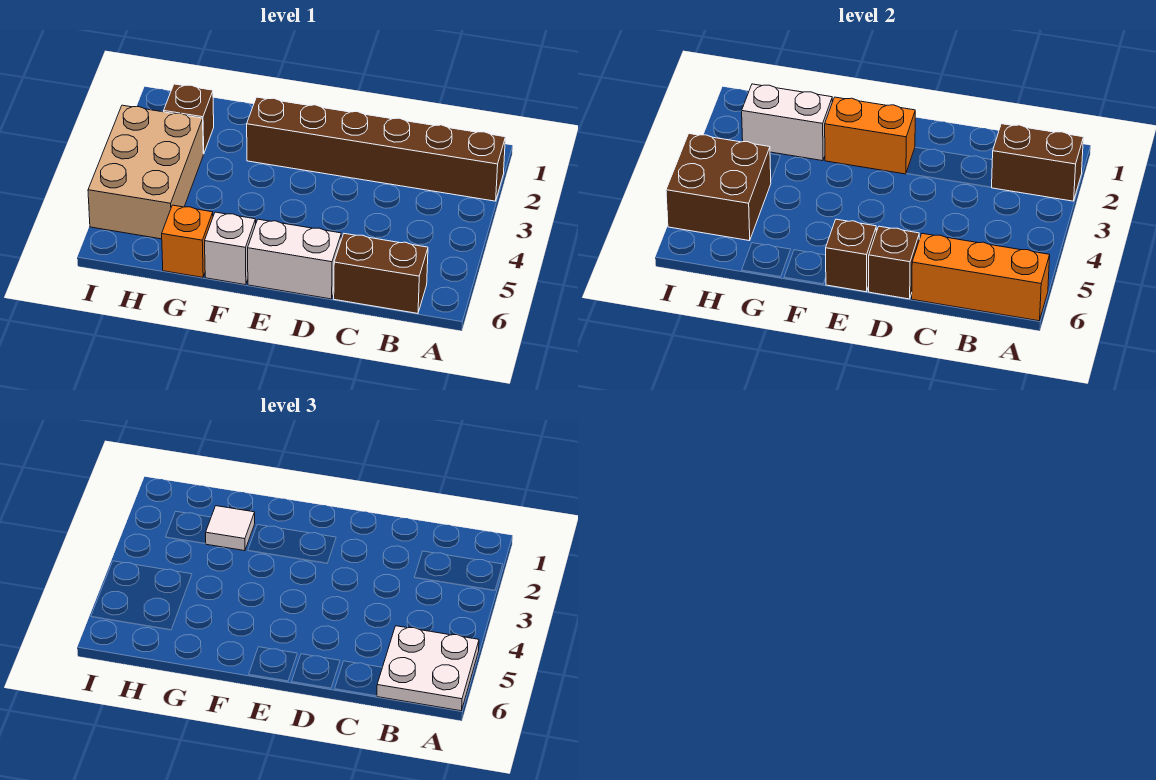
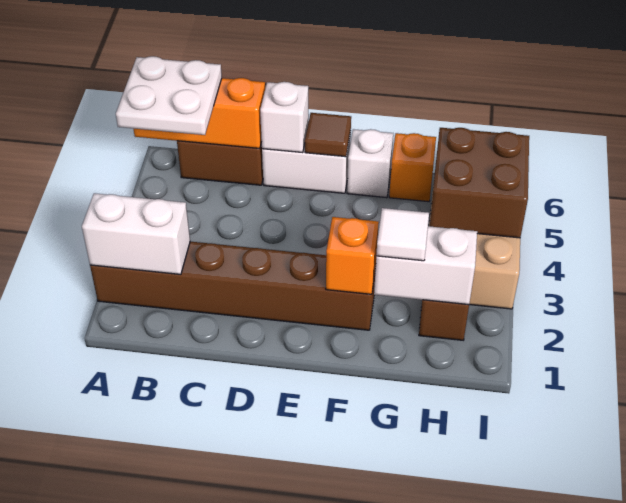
brown 1x2 brick [991,124,1083,201] -> white 1x2 brick [82,193,190,274]
brown 1x1 brick [868,226,919,299] -> white 1x1 brick [260,82,309,153]
orange 1x2 brick [825,97,915,174] -> orange 1x1 brick [326,217,379,294]
brown 1x1 brick [826,219,876,292] -> brown 1x1 tile [305,113,351,157]

